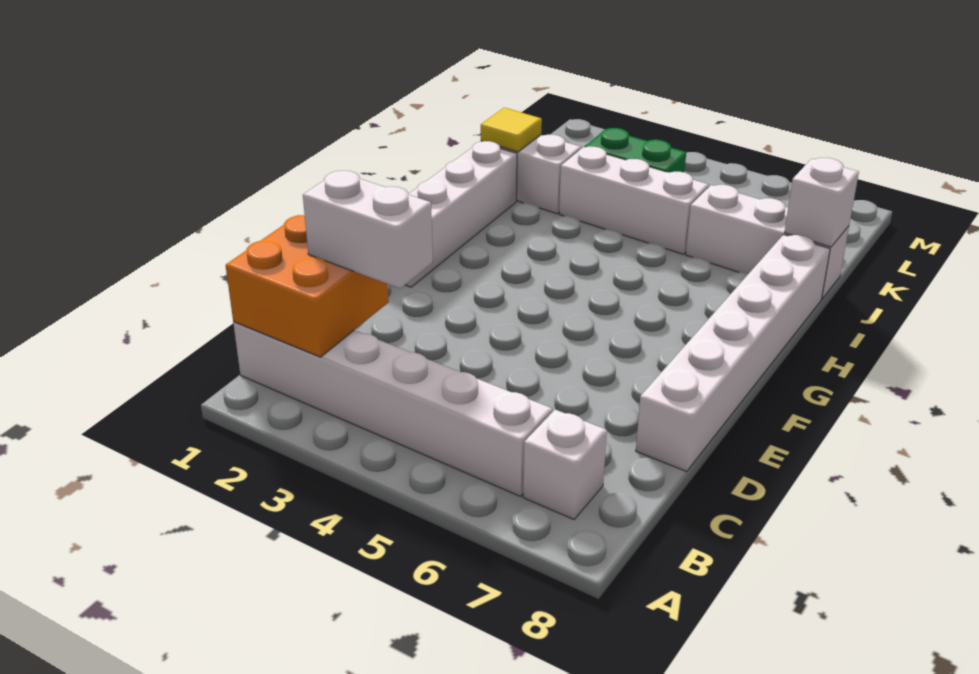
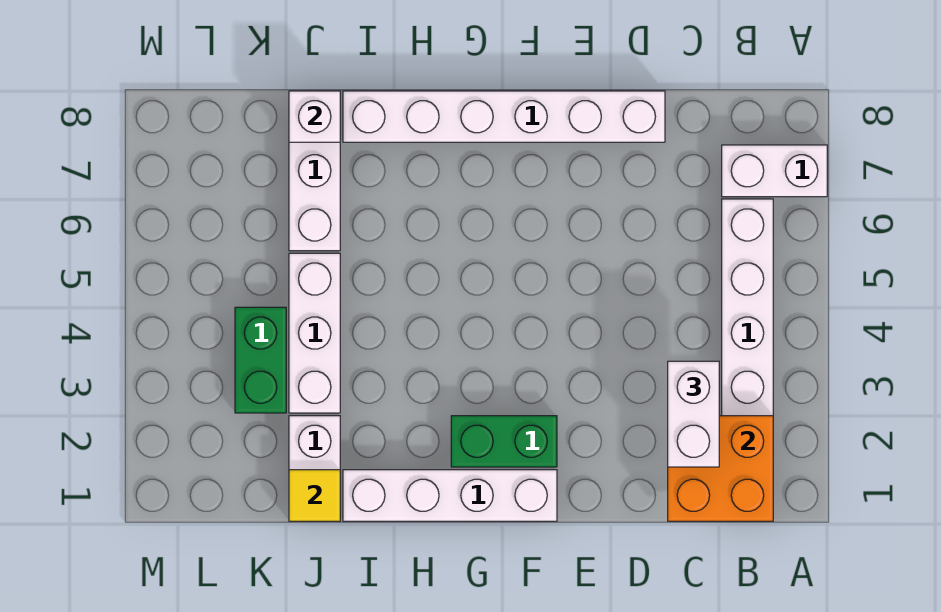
white 1x1 brick [523,409,607,519] -> white 1x2 brick [722,145,827,197]
none -> green 1x2 brick [451,416,557,467]

